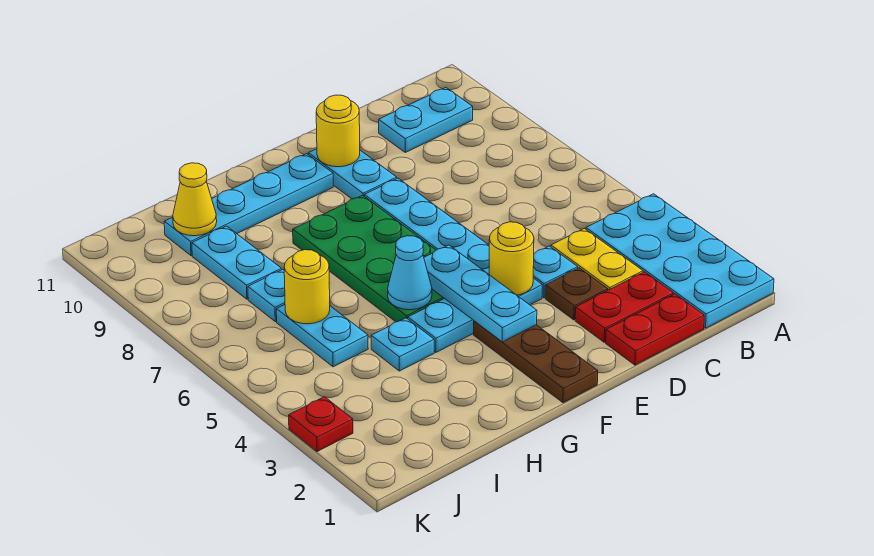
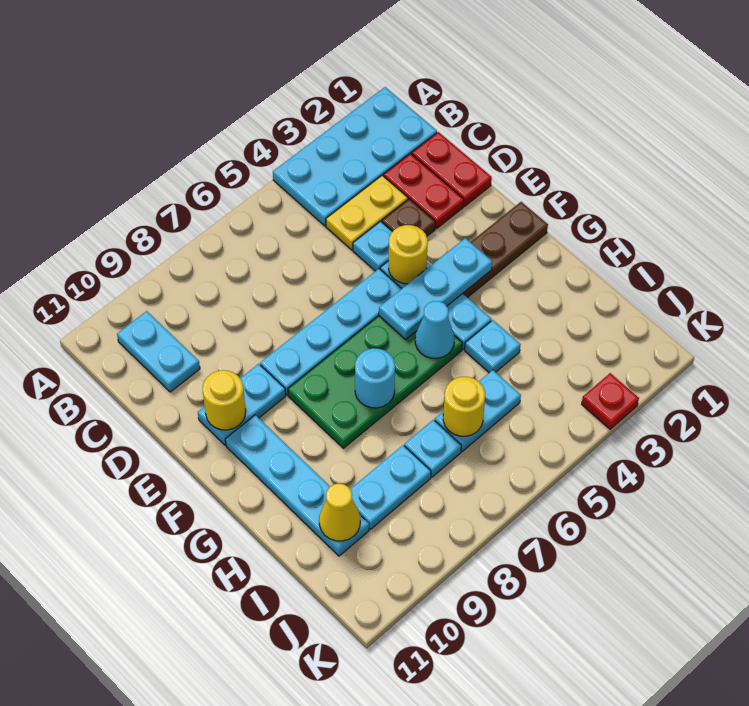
none -> cyan 1x1 round brick [355,348,395,408]

